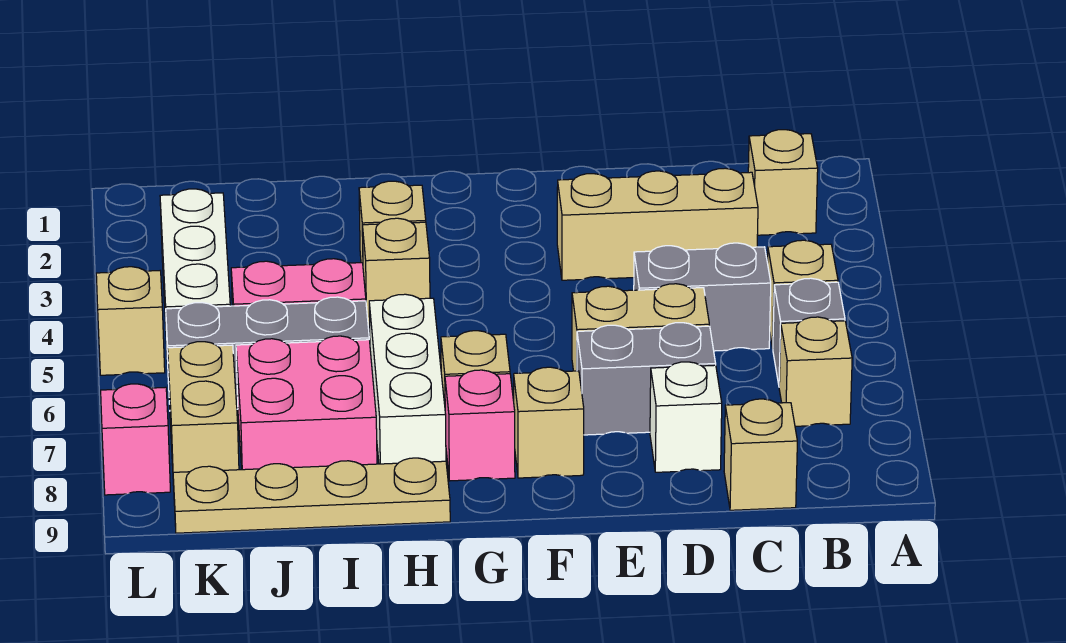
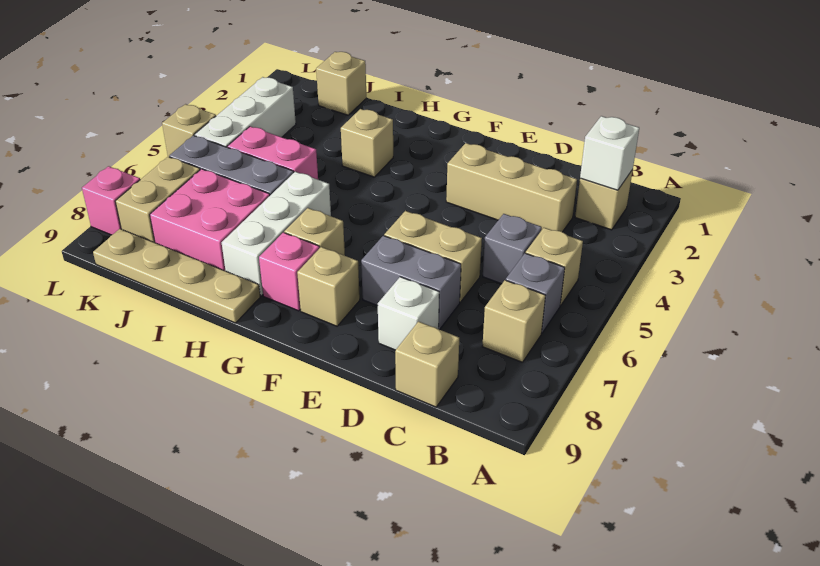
none -> white 1x1 brick [580,116,639,190]
grey 1x2 brick [634,243,771,351] -> grey 1x1 brick [483,214,542,284]
tan 1x1 brick [362,218,430,326] -> tan 1x1 brick moved to [316,52,366,115]

